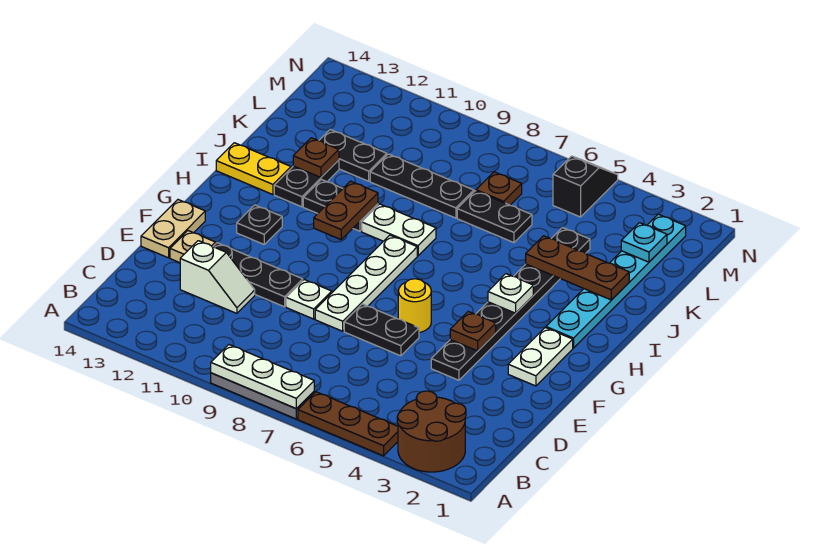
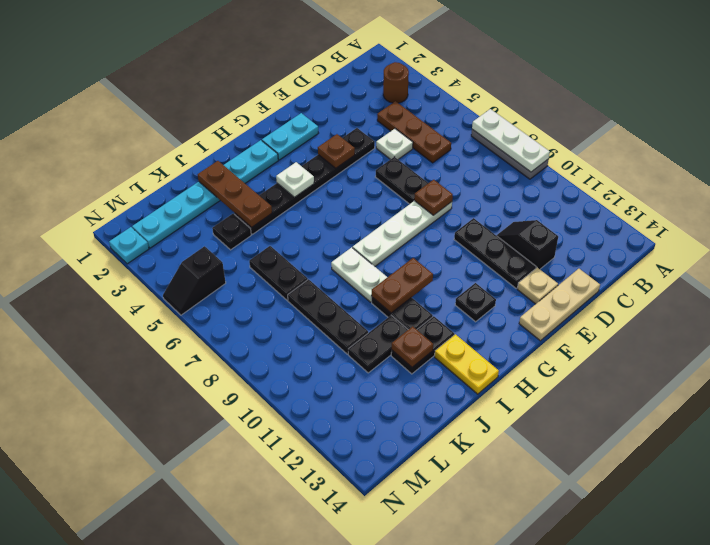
brown 2x2 round brick [397,391,466,472] -> brown 1x1 round brick [383,62,409,103]
brown 1x3 plate [298,392,398,456] -> brown 1x3 plate moved to [377,101,451,163]
white 1x2 slope [180,241,255,313] -> black 1x2 slope [496,220,558,269]
white 1x1 plate [286,280,332,319] -> white 1x1 plate moved to [376,129,413,159]
tan 1x2 plate [141,200,205,258] -> tan 1x3 plate [519,269,600,341]
white 1x2 plate [508,328,573,386] -> cyan 1x2 plate [262,113,318,160]
yellow 1x1 round brick [398,279,431,332] -> none
black 1x2 plate [319,130,387,181] -> black 1x2 plate turned to [348,315,408,373]
cyan 1x1 plate [621,223,667,262] -> cyan 1x1 plate moved to [109,227,149,264]
brown 1x1 plate [476,172,522,205] -> brown 1x1 plate moved to [414,180,453,215]

